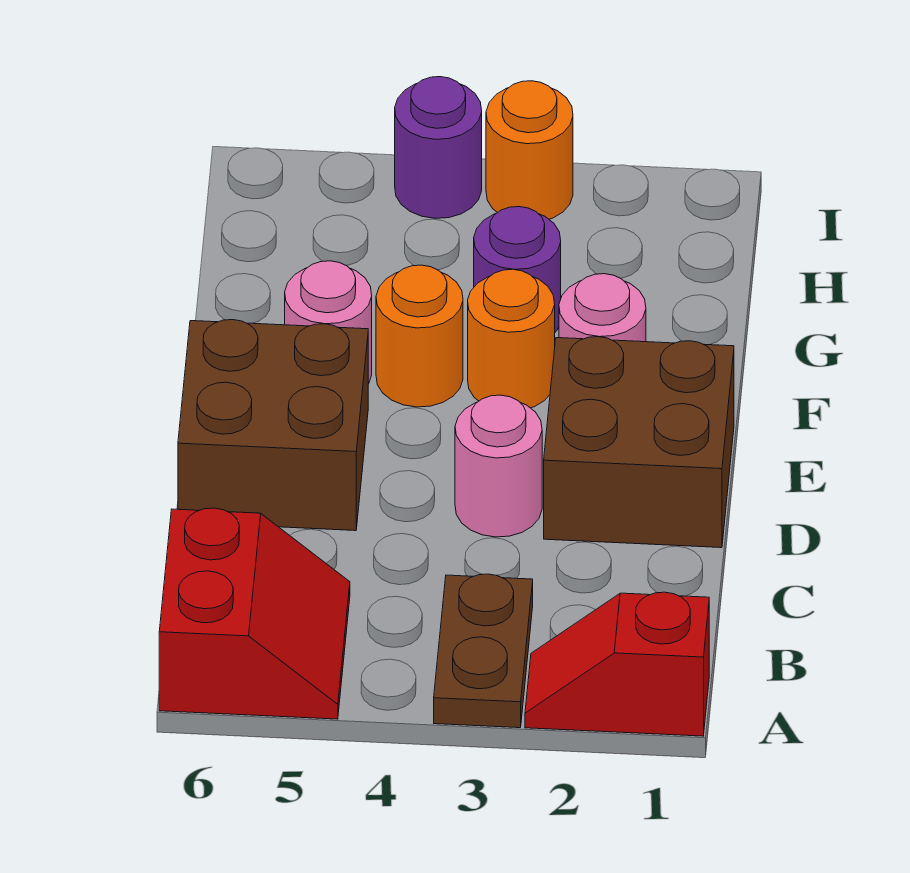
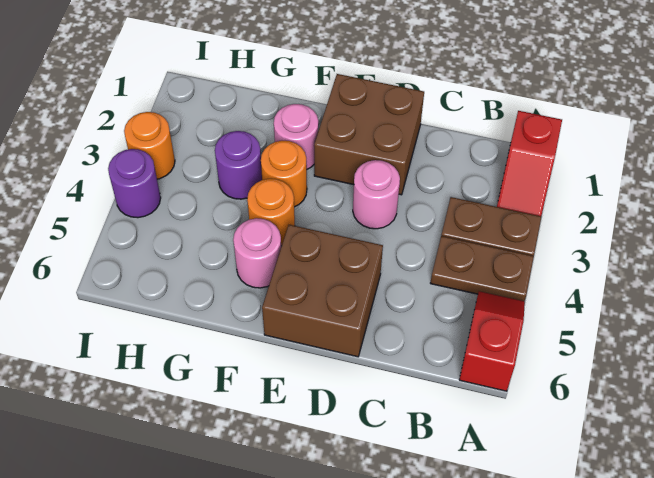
none -> brown 1x2 plate [431,236,534,301]
red 2x2 slope [159,508,350,719] -> red 1x2 slope [459,291,525,391]

